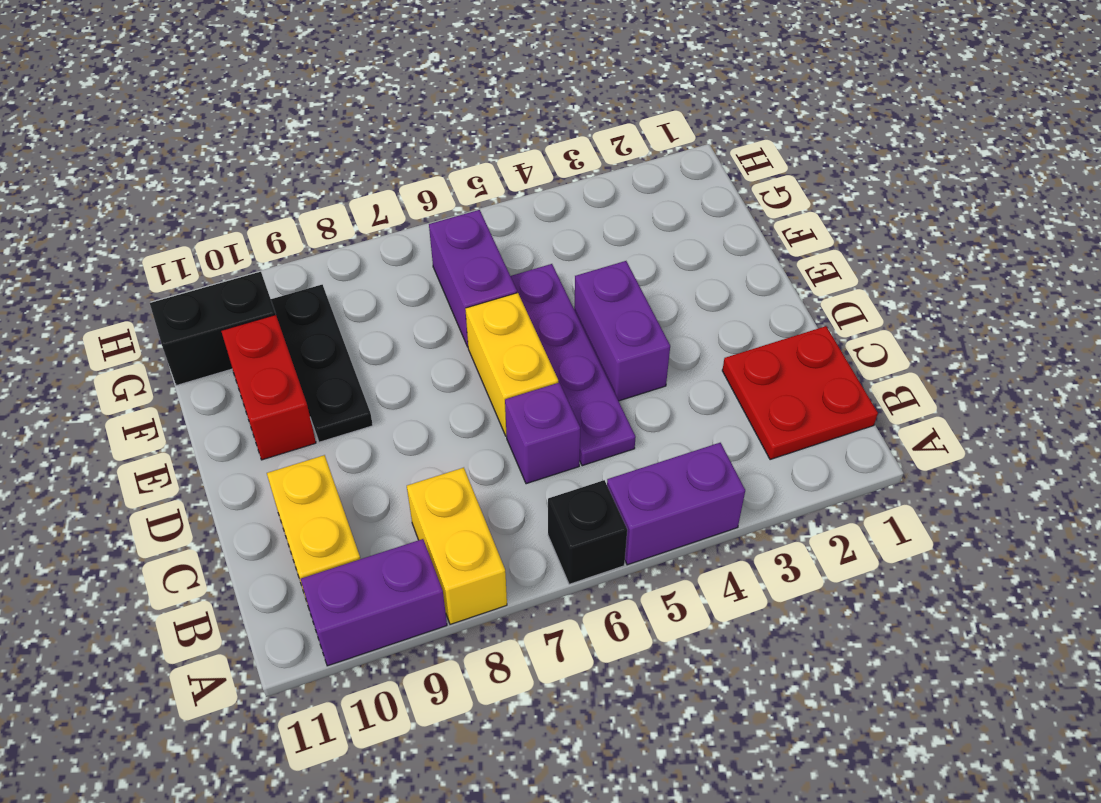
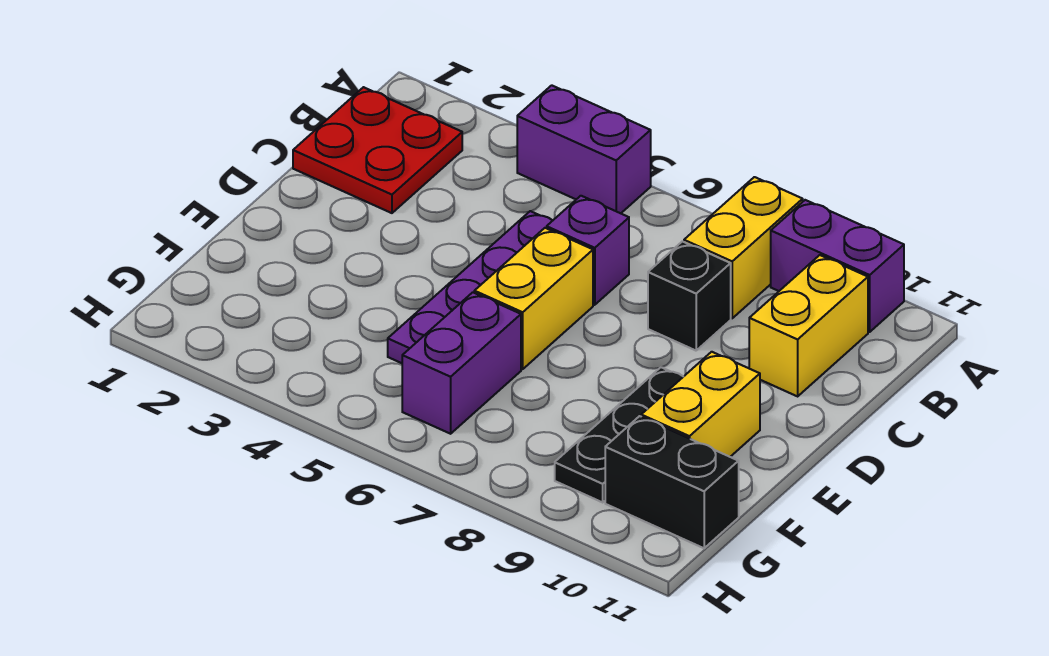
black 1x1 brick [548,480,627,584] -> black 1x1 brick moved to [648,241,731,351]
purple 1x2 brick [574,261,670,401] -> none
red 1x2 brick [221,315,316,460] -> yellow 1x2 brick [641,352,760,457]

